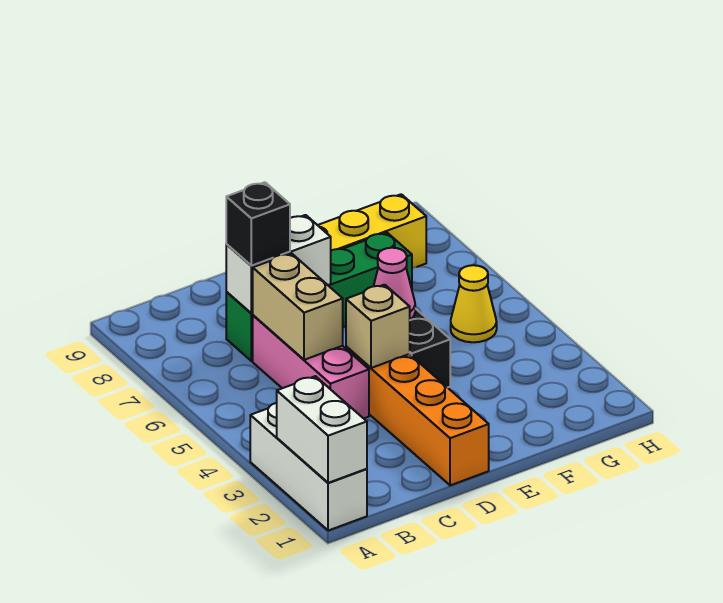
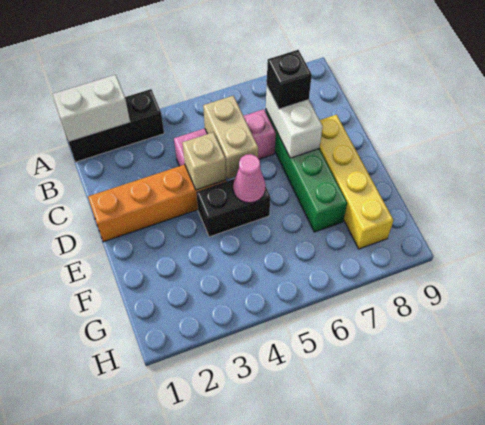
white 1x3 brick [250,403,367,531] -> black 1x3 brick [65,89,164,162]
tan 1x2 brick [253,253,343,360] -> tan 1x2 brick turned to [203,96,258,179]
yellow 1x1 cone [451,265,497,342] -> none

